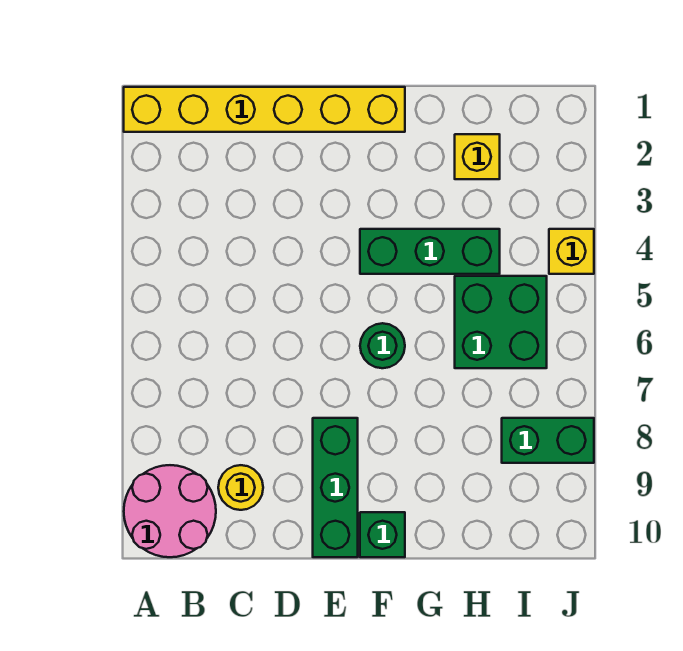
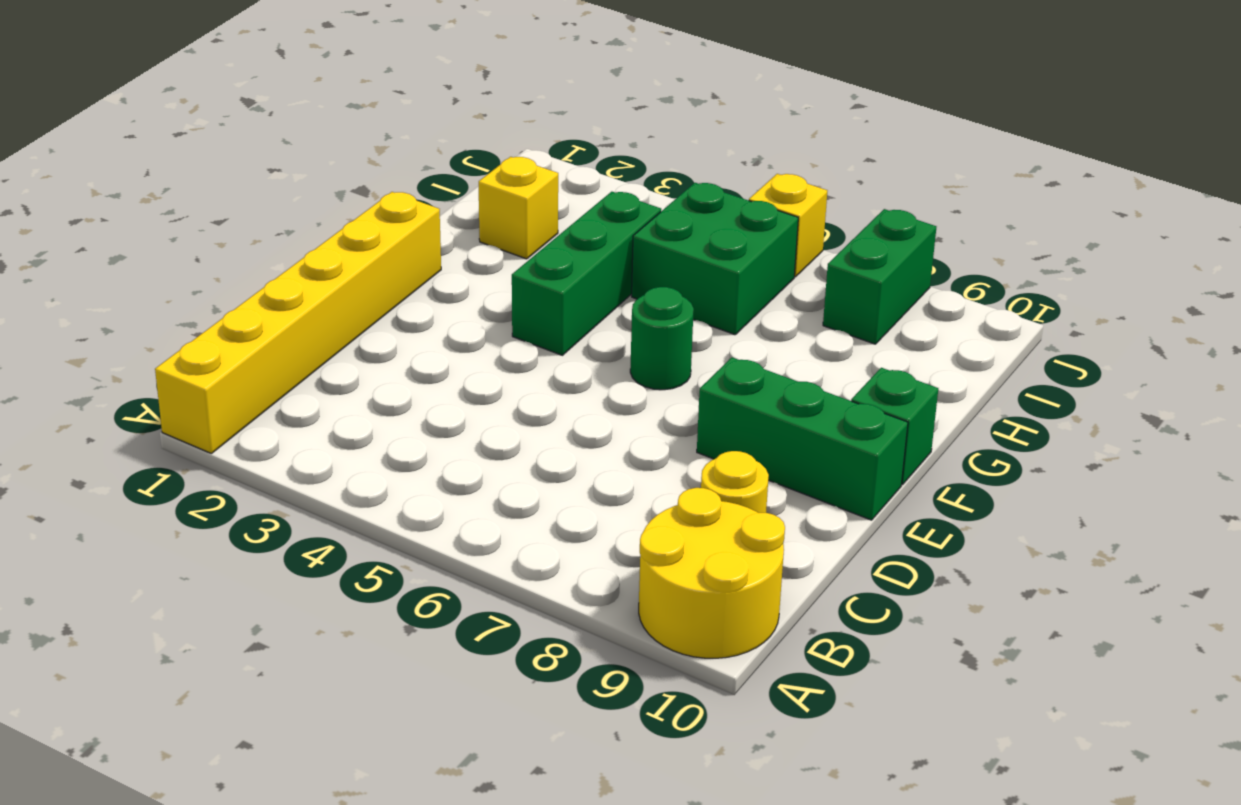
pink 2x2 round brick [124,465,216,557] -> yellow 2x2 round brick [639,488,785,658]
yellow 1x1 brick [549,229,594,274] -> yellow 1x1 brick moved to [749,174,827,277]

